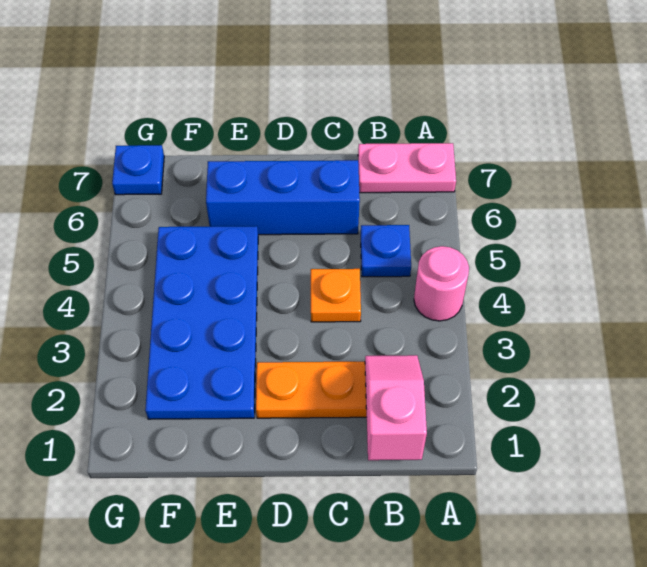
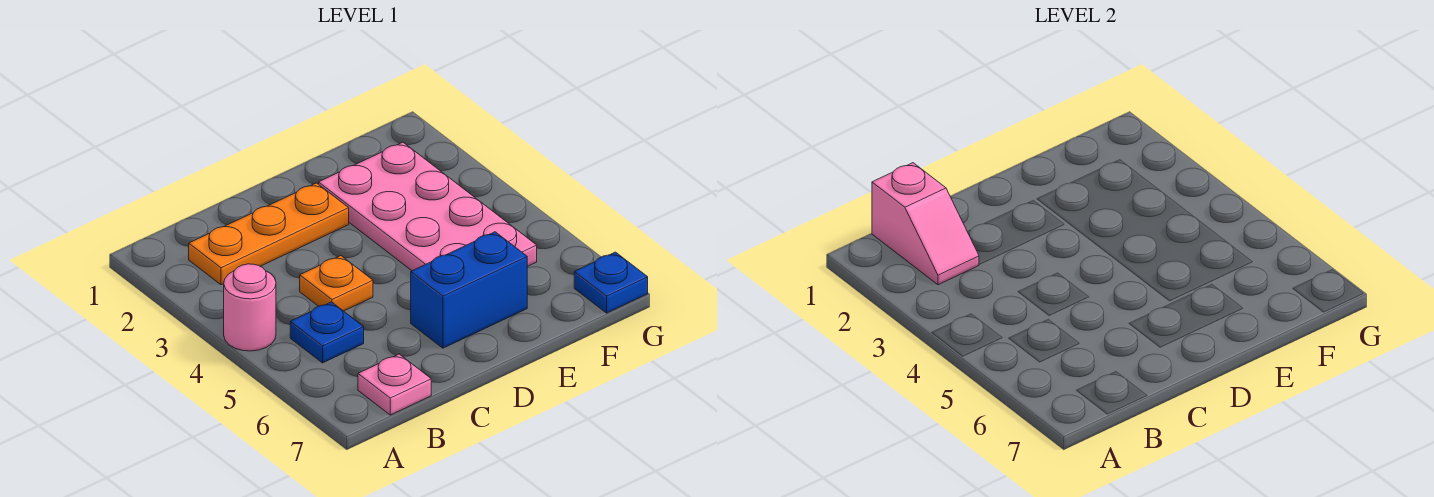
pink 1x2 plate [358,143,456,193] -> pink 1x1 plate [358,354,431,415]
blue 1x3 brick [206,160,360,235] -> blue 1x2 brick [411,232,527,348]
blue 2x4 plate [145,226,258,419] -> pink 2x4 plate [319,142,537,271]

